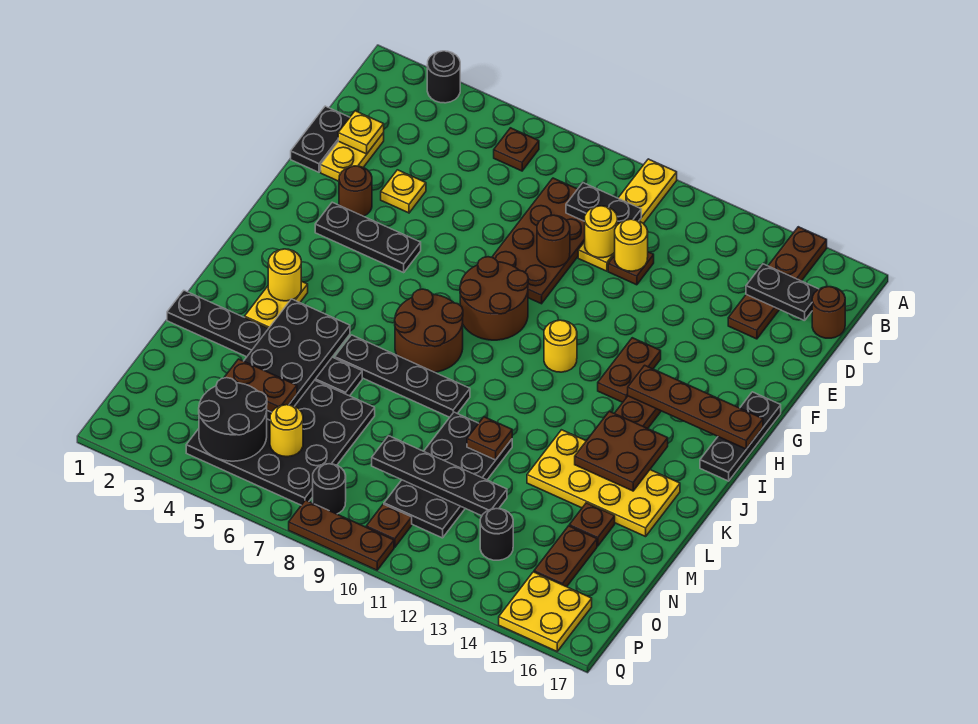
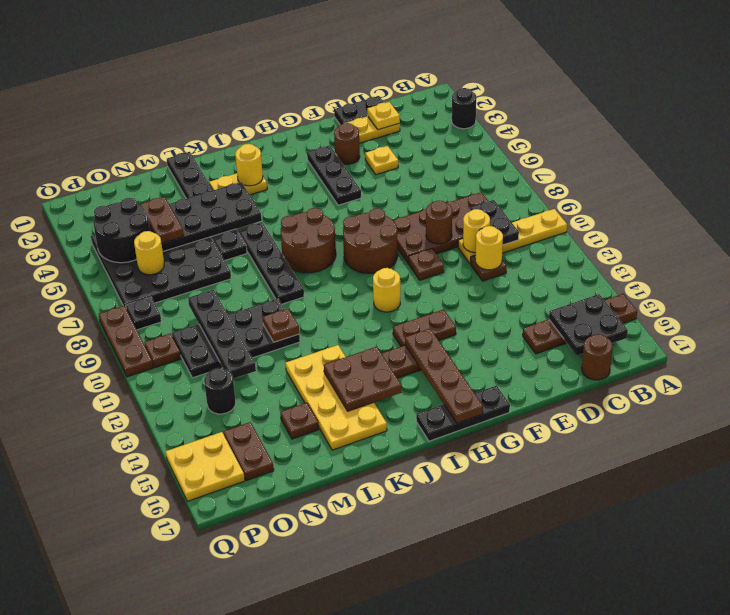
brown 1x1 plate [494,128,539,171] -> brown 1x1 plate moved to [408,249,444,280]
black 1x2 plate [746,264,818,321] -> black 2x2 plate [549,294,628,356]
brown 1x2 plate [534,526,597,587] -> brown 1x2 plate turned to [224,422,274,481]
black 1x1 round brick [313,464,346,514] -> black 1x1 plate [126,297,161,330]

